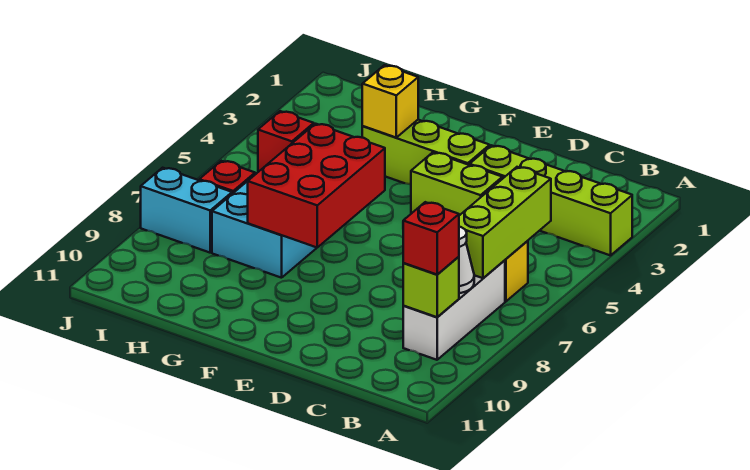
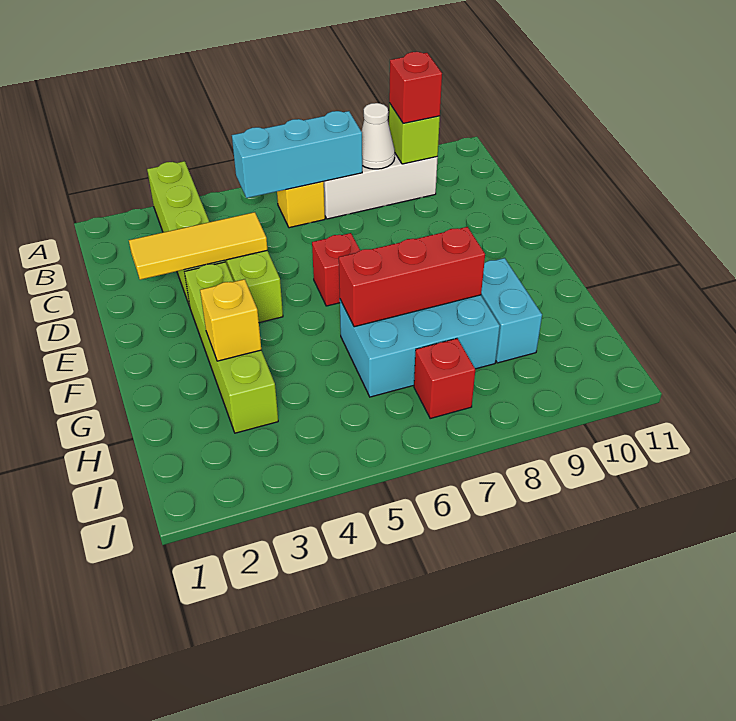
lime 1x3 brick [459,167,551,278] -> cyan 1x3 brick [232,111,362,198]
none -> yellow 1x3 tile [129,212,267,280]
lime 1x3 brick [362,120,490,185] -> lime 1x4 brick [185,262,278,433]
red 2x3 brick [248,124,385,247] -> red 1x3 brick [339,227,485,327]
red 1x1 brick [258,111,314,172] -> red 1x1 brick moved to [312,233,360,306]
cyan 1x2 brick [141,168,232,253] -> cyan 1x2 brick moved to [481,258,542,363]

